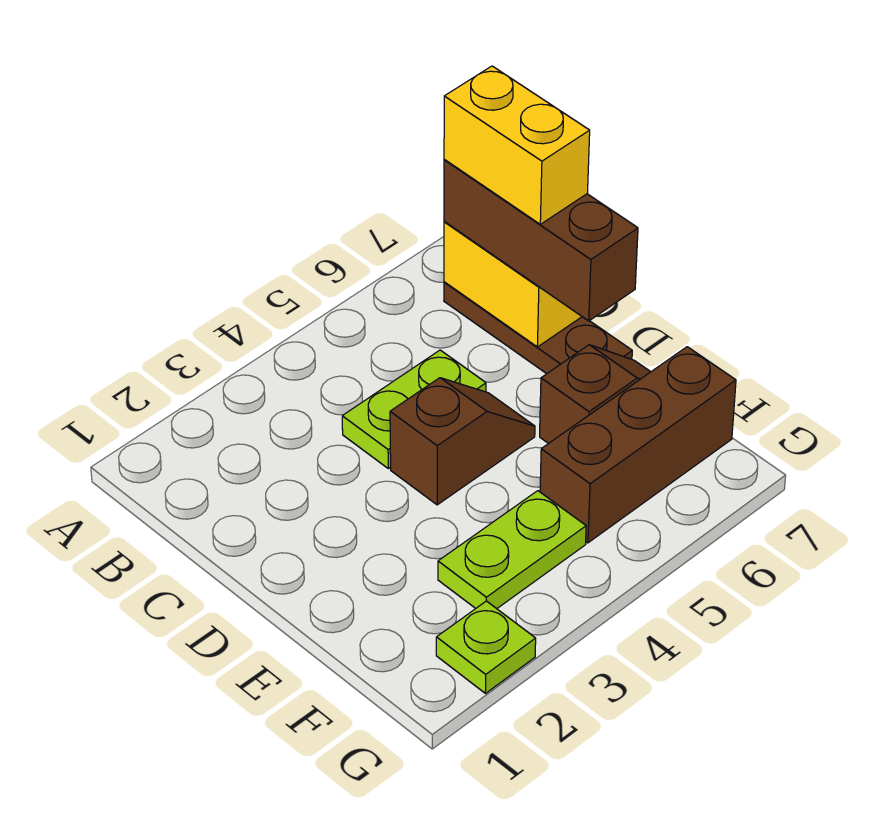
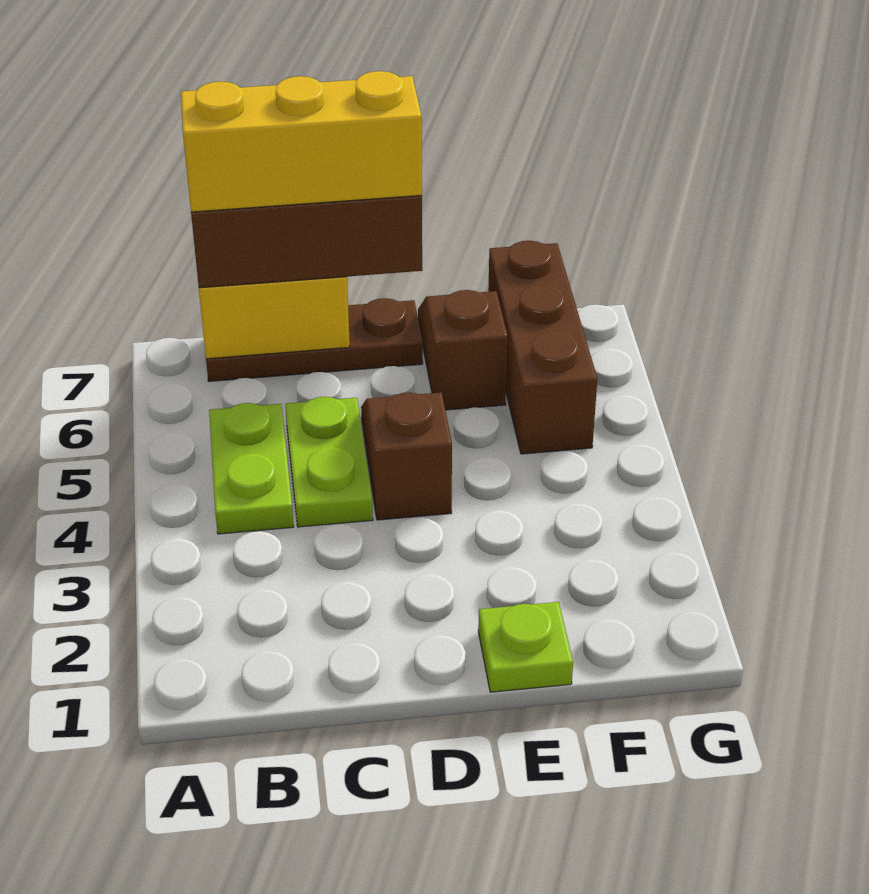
yellow 1x2 brick [444,66,590,224] -> yellow 1x3 brick [181,71,422,212]
lime 1x2 plate [438,491,586,609] -> lime 1x2 plate moved to [209,403,294,534]
lime 1x1 plate [436,601,536,693] -> lime 1x1 plate moved to [478,602,573,692]

